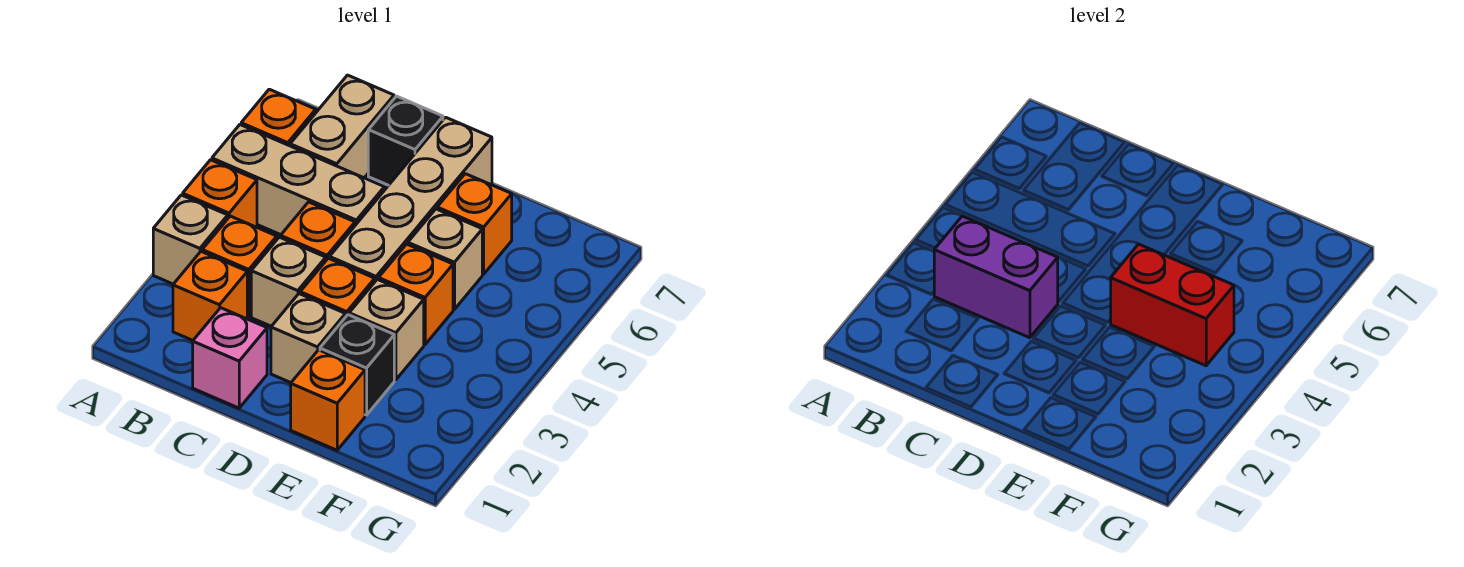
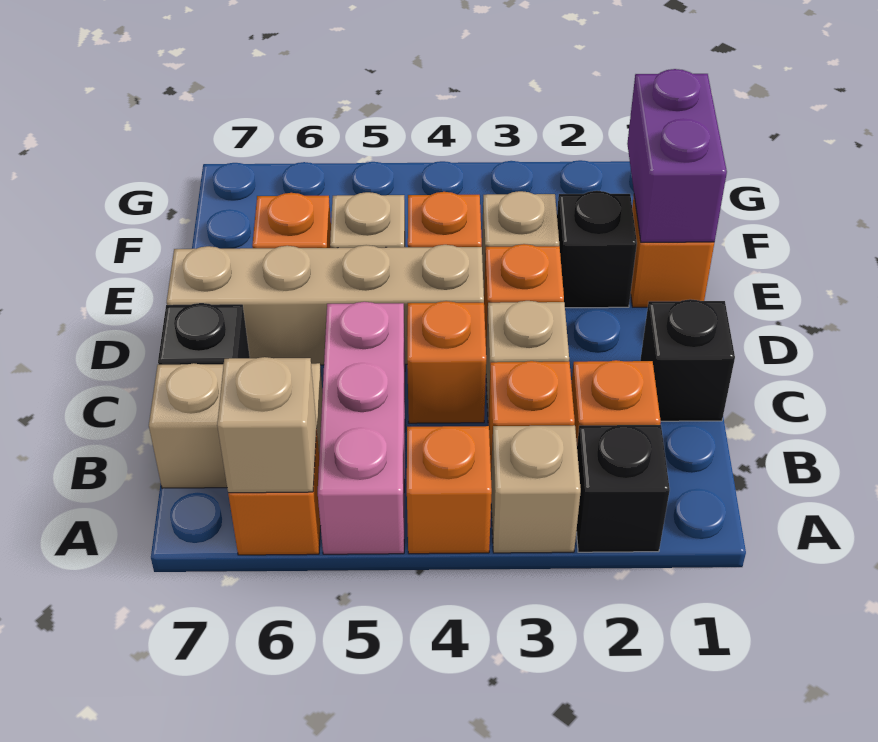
none -> black 1x1 brick [576,425,670,552]
tan 1x3 brick [212,125,384,235] -> pink 1x3 brick [318,302,405,554]
purple 1x2 brick [934,216,1058,338] -> purple 1x2 brick moved to [627,69,727,242]
pink 1x1 brick [193,308,267,408] -> black 1x1 brick [640,299,735,421]
tan 1x1 brick [271,294,345,383] -> tan 1x1 brick moved to [217,357,317,493]
red 1x2 brick [1110,244,1234,366] -> none

